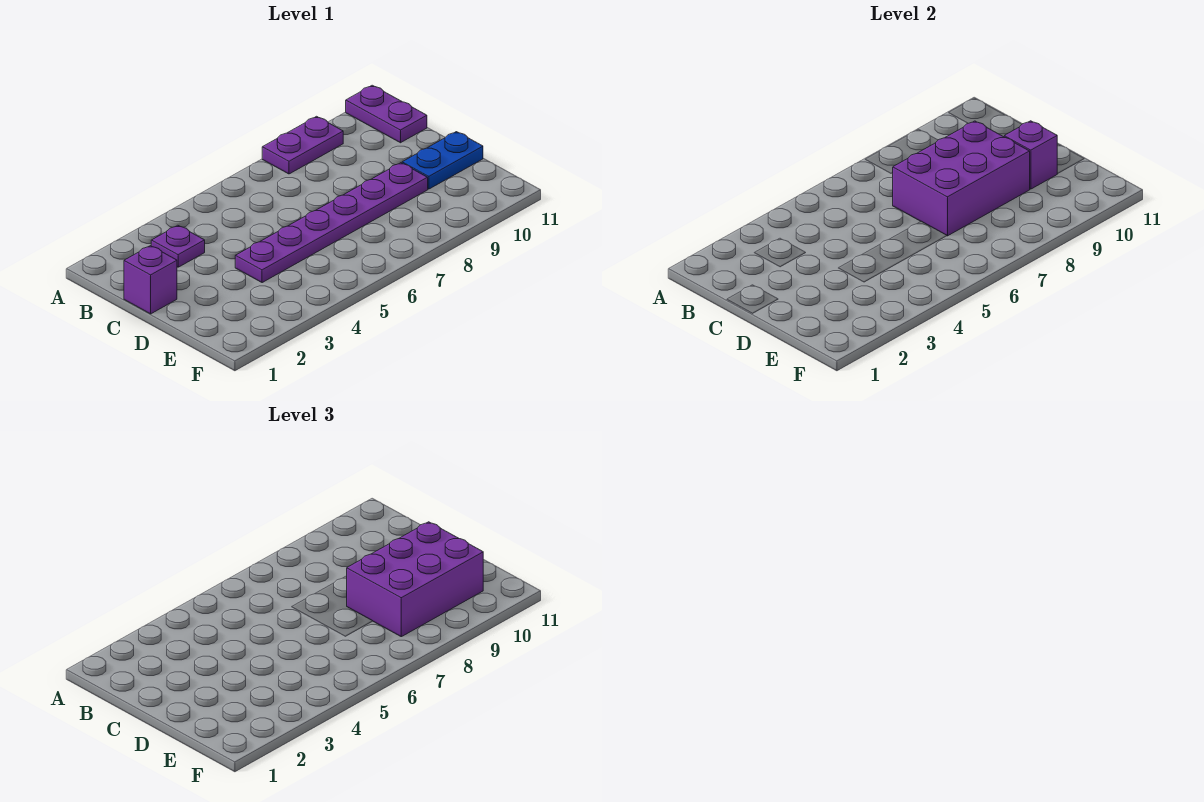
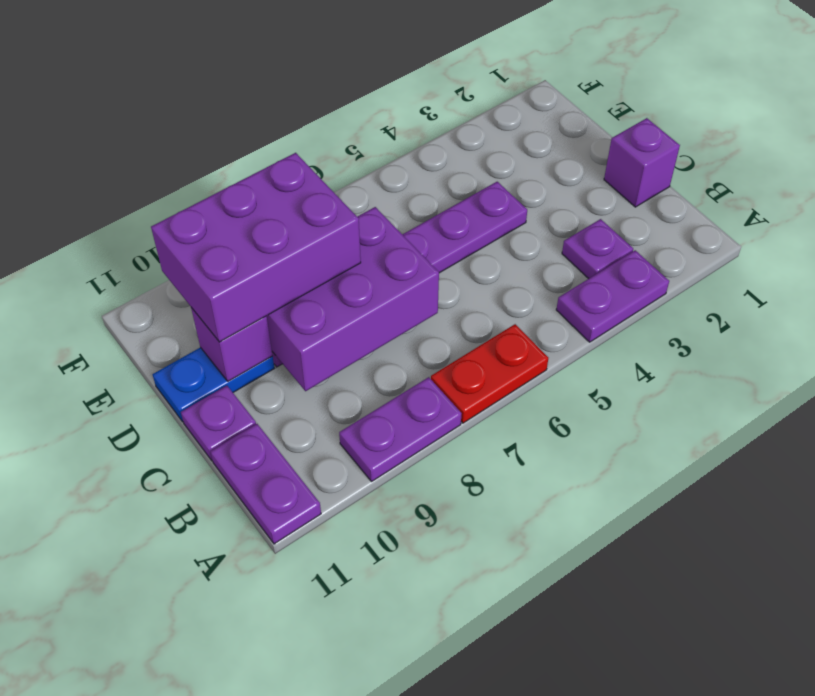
none -> purple 1x2 plate [556,250,669,342]
none -> red 1x2 plate [431,324,548,423]
none -> purple 1x1 plate [181,386,256,461]

